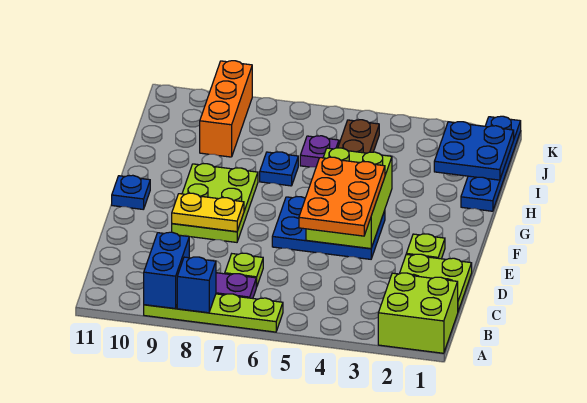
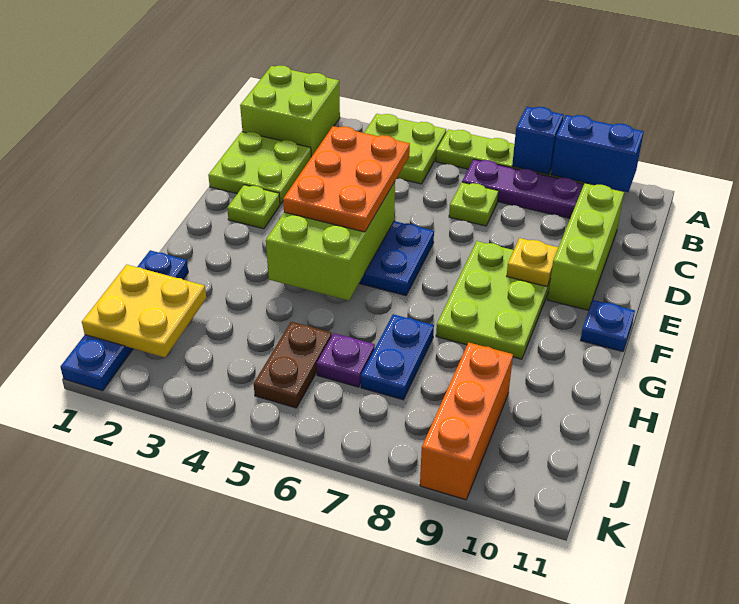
none -> lime 2x2 plate [364,114,446,184]
blue 1x2 brick [144,232,189,309] -> blue 1x2 brick turned to [551,115,644,192]
none -> lime 1x3 brick [548,183,624,310]
yellow 1x2 plate [172,193,244,232] -> yellow 1x1 plate [507,238,558,286]
blue 1x1 plate [260,152,298,186] -> blue 1x2 plate [361,314,434,400]
blue 2x2 plate [434,122,514,180] -> yellow 2x2 plate [82,265,206,357]

